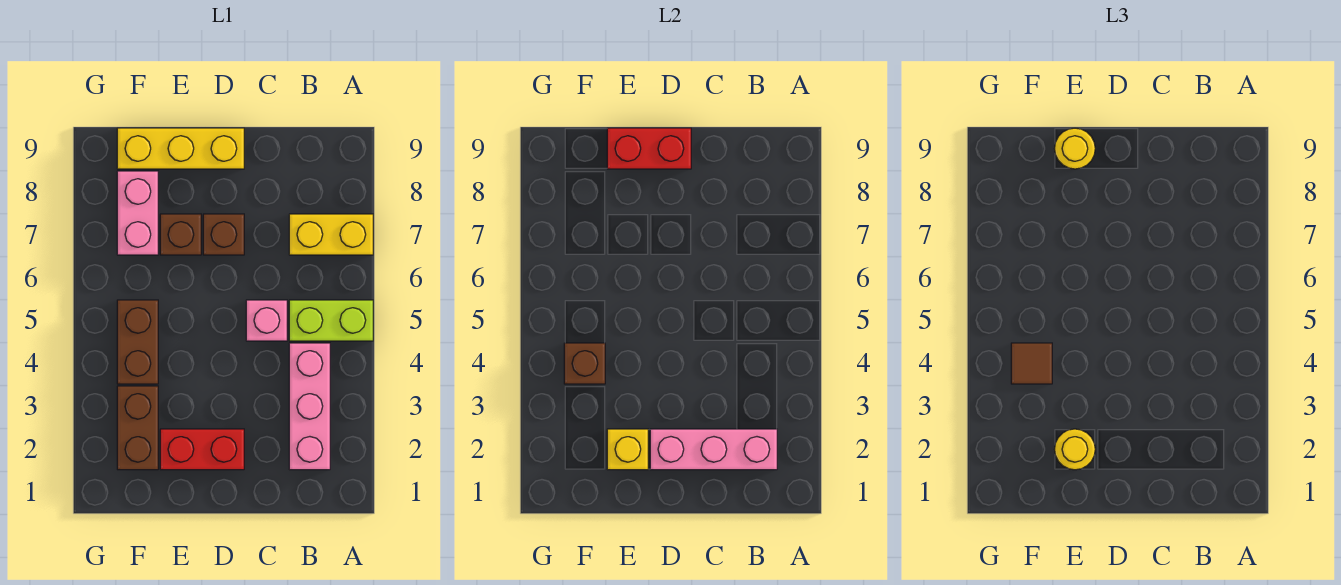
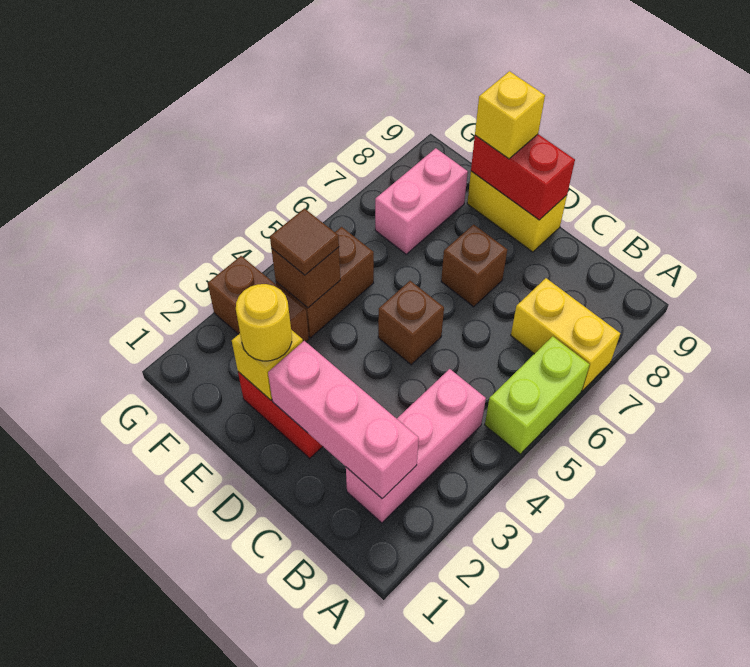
lime 1x2 brick [289,300,373,341] -> lime 1x2 brick turned to [485,336,590,454]
pink 1x1 brick [246,300,287,341] -> none
yellow 1x3 brick [117,128,244,169] -> yellow 1x2 brick [467,171,567,252]
brown 1x1 brick [160,214,201,255] -> brown 1x1 brick moved to [378,281,444,365]
yellow 1x1 round brick [1054,128,1095,169] -> yellow 1x1 brick [475,71,545,159]
brown 1x2 brick [117,386,158,470] -> brown 1x2 brick turned to [208,256,309,342]

